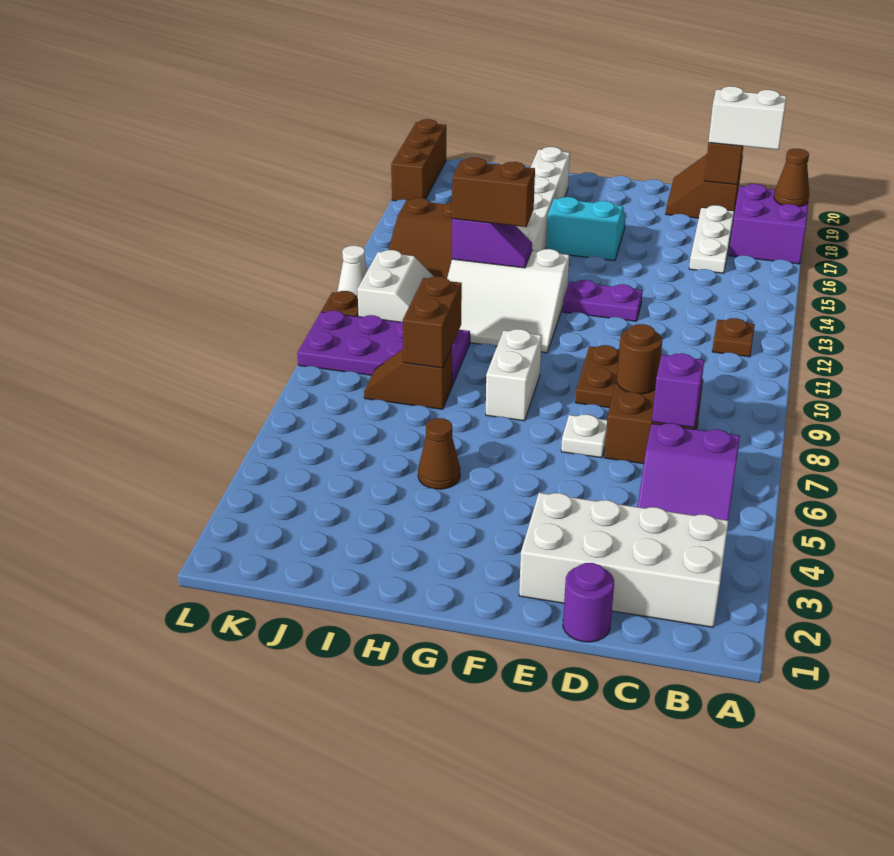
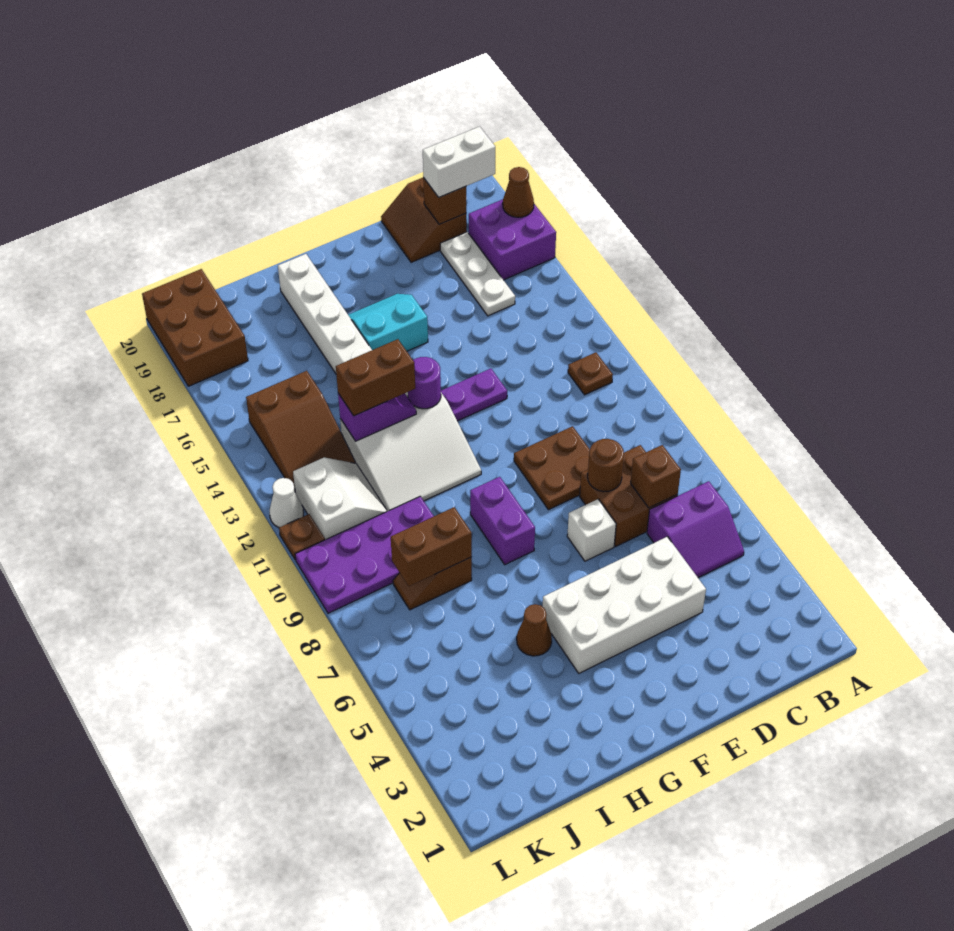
white 2x4 brick [519,493,728,627] -> white 2x4 brick moved to [543,537,706,673]
purple 1x1 brick [652,353,704,428] -> brown 1x1 brick [631,445,681,508]
purple 1x1 round brick [563,563,614,642] -> purple 1x1 round brick moved to [408,357,441,409]
white 1x1 plate [561,414,607,458] -> white 1x1 brick [567,499,616,561]
white 1x2 brick [486,329,542,421] -> purple 1x2 brick [470,477,535,565]
brown 1x2 brick [403,276,462,368] -> brown 1x2 brick turned to [391,507,472,586]
brown 1x3 brick [391,119,446,201] -> brown 2x3 brick [142,269,248,386]

